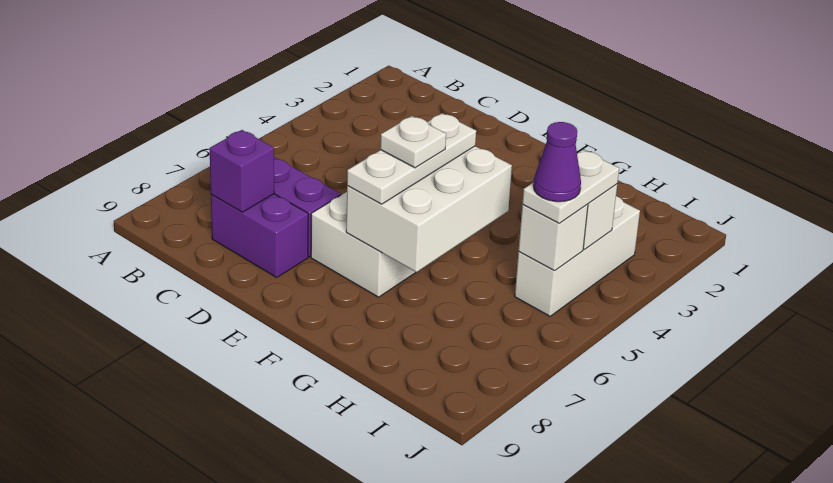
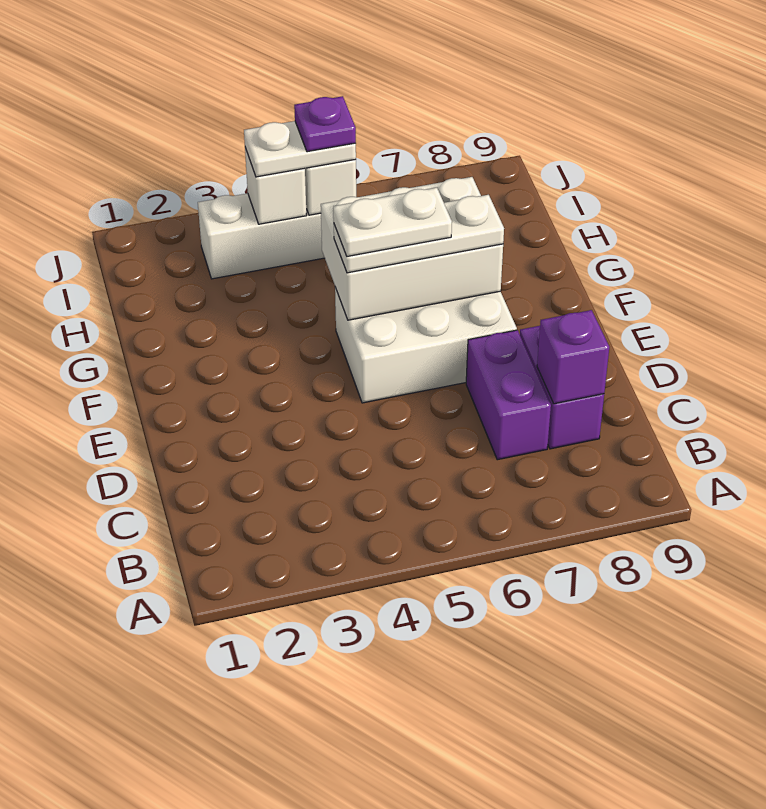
white 1x1 plate [380,116,446,168] -> white 1x2 plate [333,188,452,256]
purple 1x1 cone [533,122,581,202] -> purple 1x1 plate [294,96,356,152]

